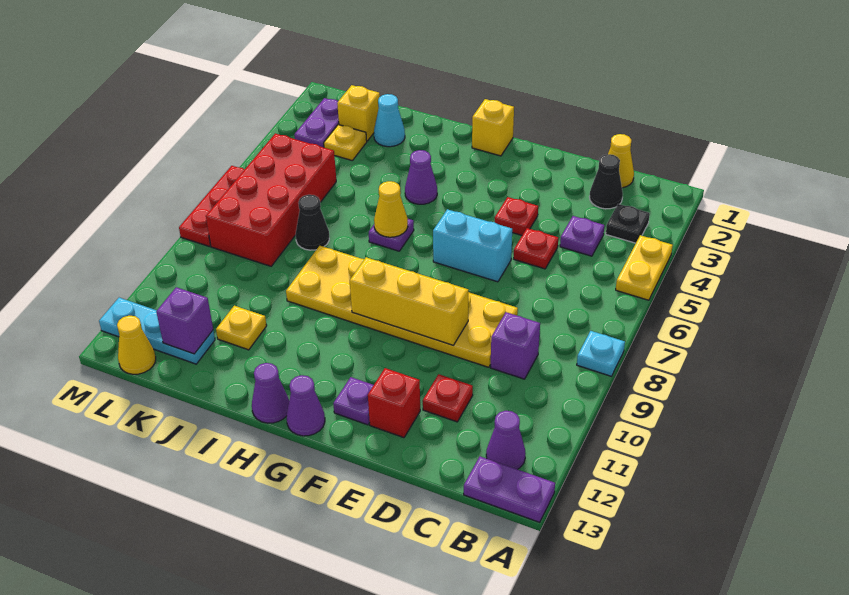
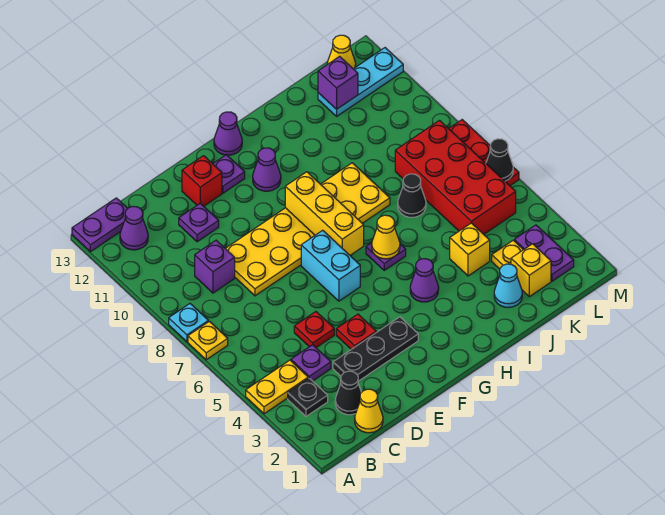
yellow 1x2 plate [616,235,673,300] -> yellow 1x2 plate turned to [246,360,308,414]
none -> black 1x3 plate [333,317,418,381]
red 1x1 plate [423,374,473,422] -> purple 1x1 plate [179,203,219,242]
cyan 1x2 brick [433,209,512,282] -> cyan 1x2 brick turned to [301,230,360,301]
yellow 1x3 brick [350,257,468,345] -> yellow 1x3 brick turned to [285,172,364,255]
yellow 1x1 brick [472,99,514,156] -> yellow 1x1 brick moved to [450,223,490,276]
purple 1x1 cone [252,363,289,423] -> purple 1x1 cone moved to [253,148,281,191]
yellow 1x1 plate [216,306,267,350] -> yellow 1x1 plate moved to [188,321,228,360]
none -> black 1x1 cone [486,139,513,181]

